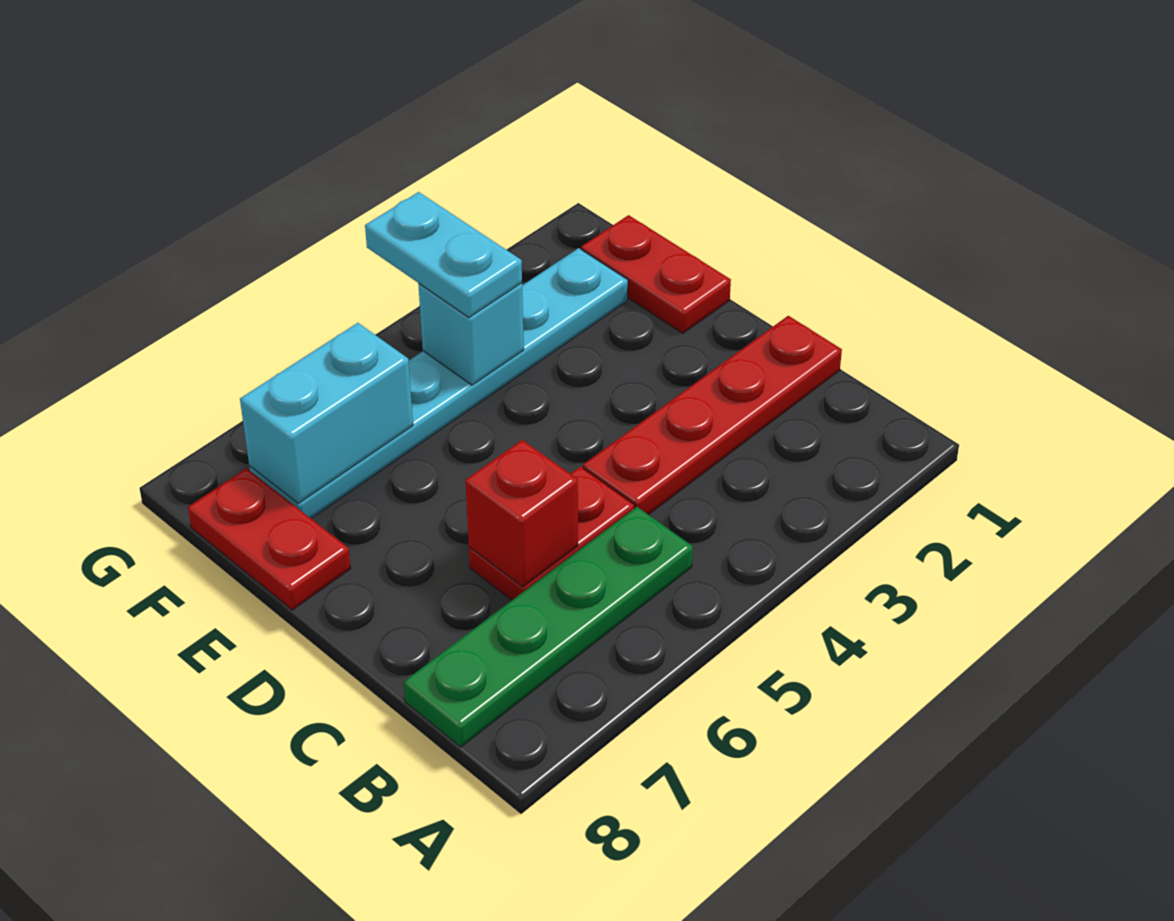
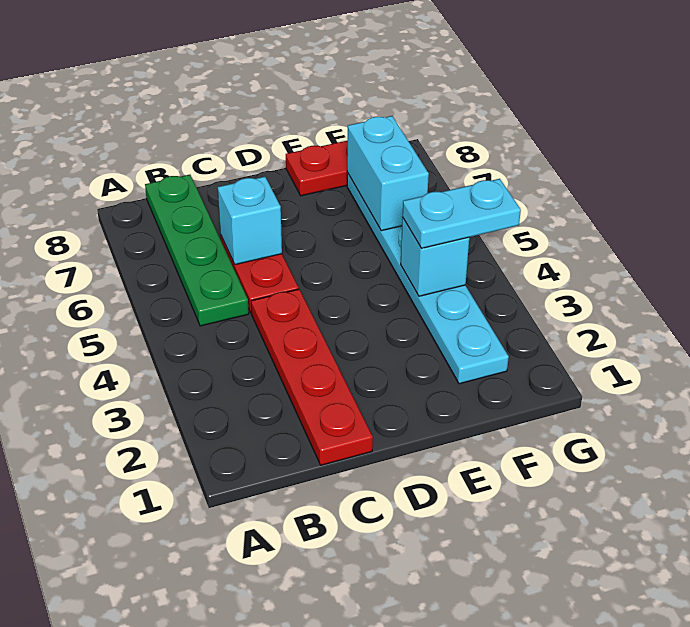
red 1x1 brick [465,440,578,587] -> cyan 1x1 brick [218,177,282,265]
red 1x2 plate [581,215,731,333] -> none

